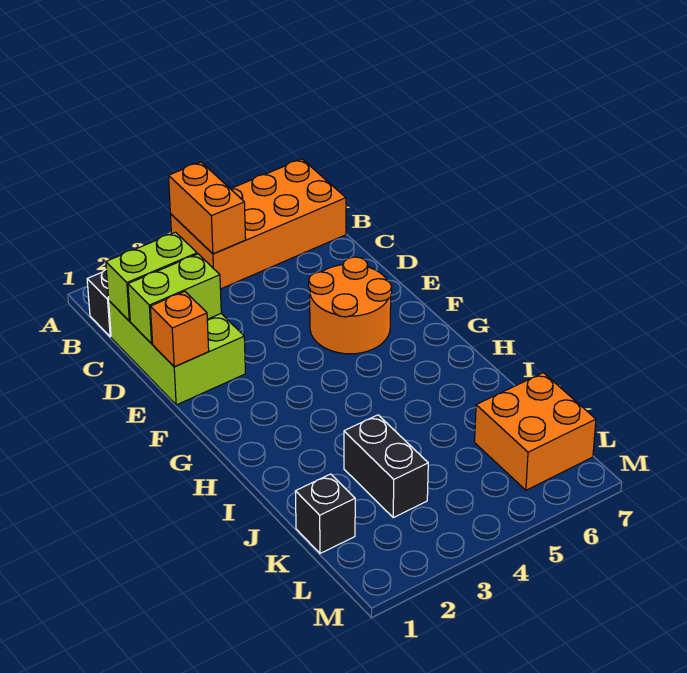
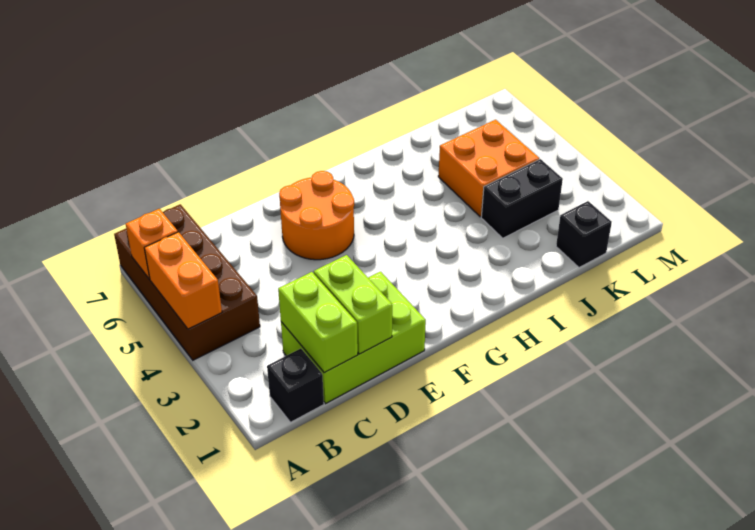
orange 2x4 brick [170,159,346,289] -> brown 2x4 brick [114,204,260,360]
orange 1x2 brick [169,162,246,254] -> orange 1x2 brick turned to [144,232,222,329]
orange 1x1 brick [150,292,209,367] -> orange 1x1 brick moved to [126,209,178,279]
orange 2x2 brick [475,373,596,490] -> orange 2x2 brick moved to [438,120,539,217]

